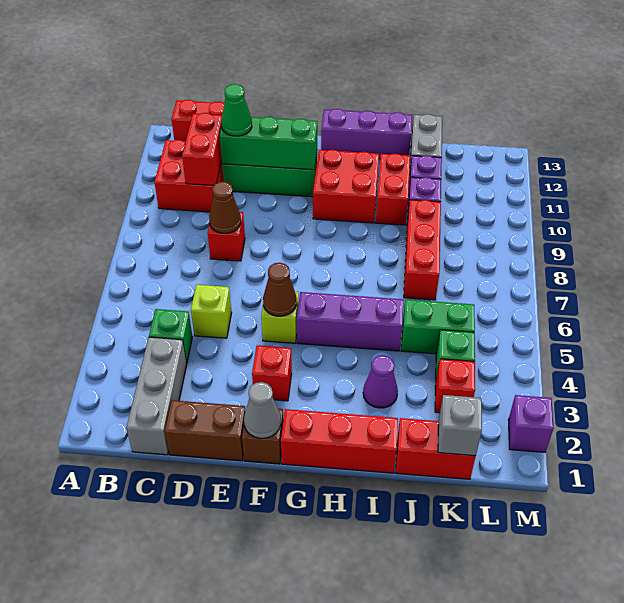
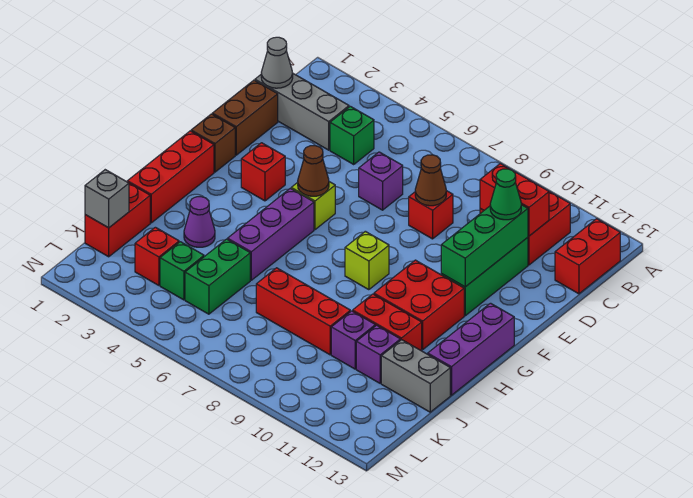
lime 1x1 brick [191,285,232,338] -> lime 1x1 brick moved to [345,231,389,290]
grey 1x1 cone [244,382,281,438] -> grey 1x1 cone moved to [261,37,293,88]
purple 1x1 brick [508,395,554,452] -> purple 1x1 brick moved to [359,152,403,210]

